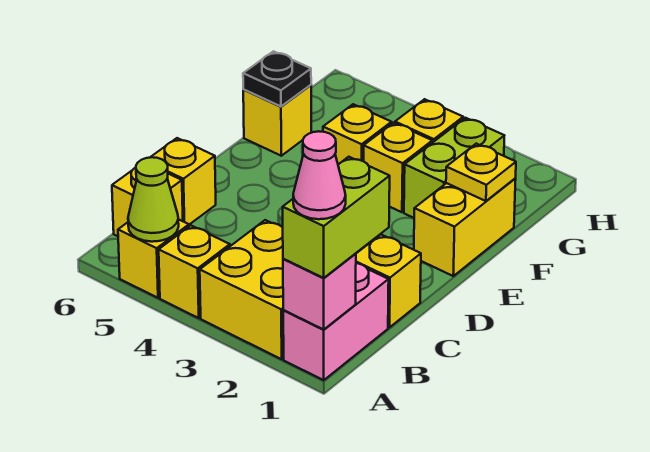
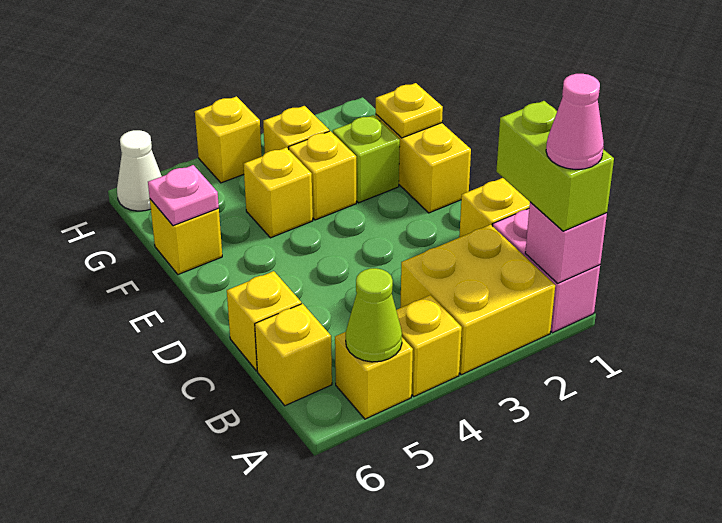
lime 1x2 brick [404,118,504,218] -> lime 1x1 brick [333,115,400,203]
black 1x1 plate [243,51,311,106] -> pink 1x1 plate [148,165,219,226]
none -> yellow 1x1 brick [195,96,262,183]
none -> white 1x1 cone [117,130,162,211]

